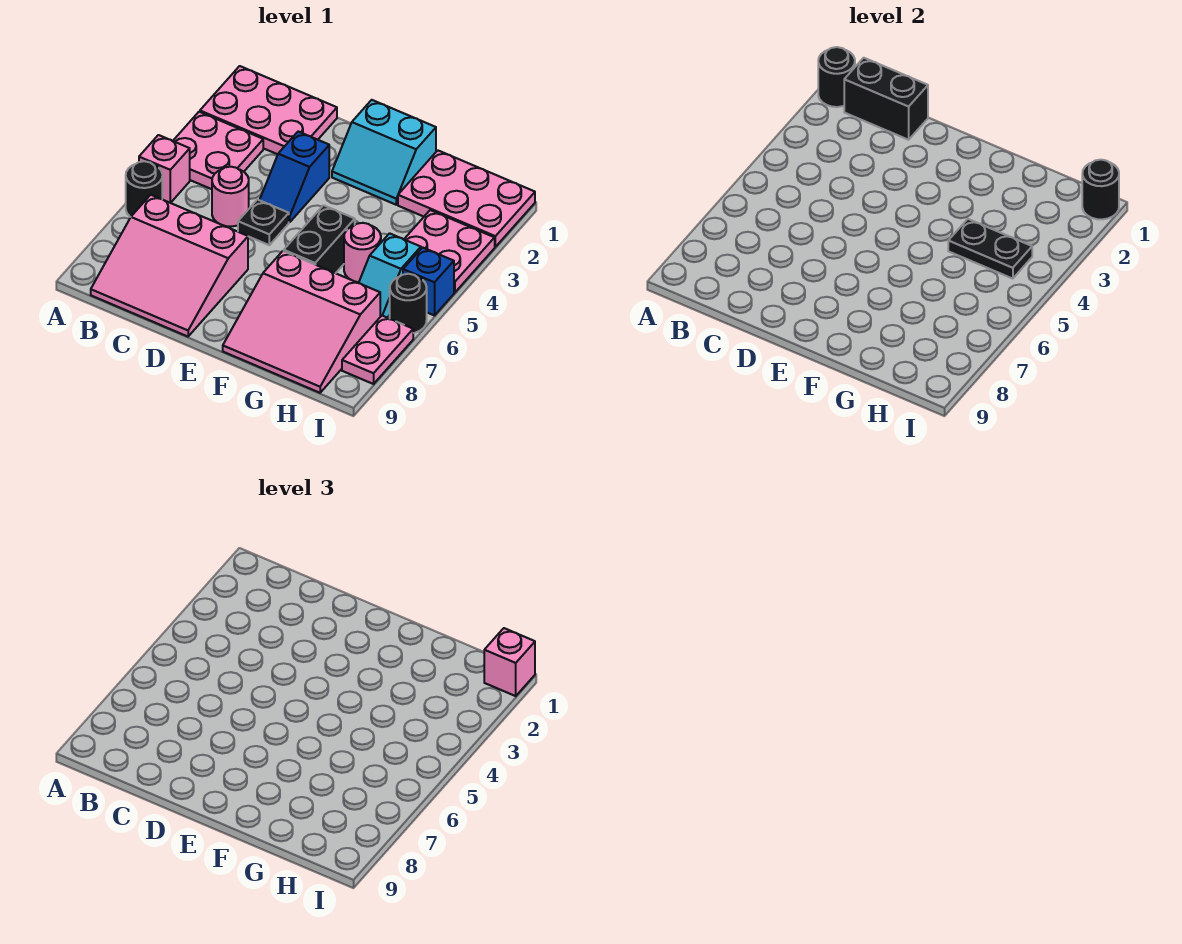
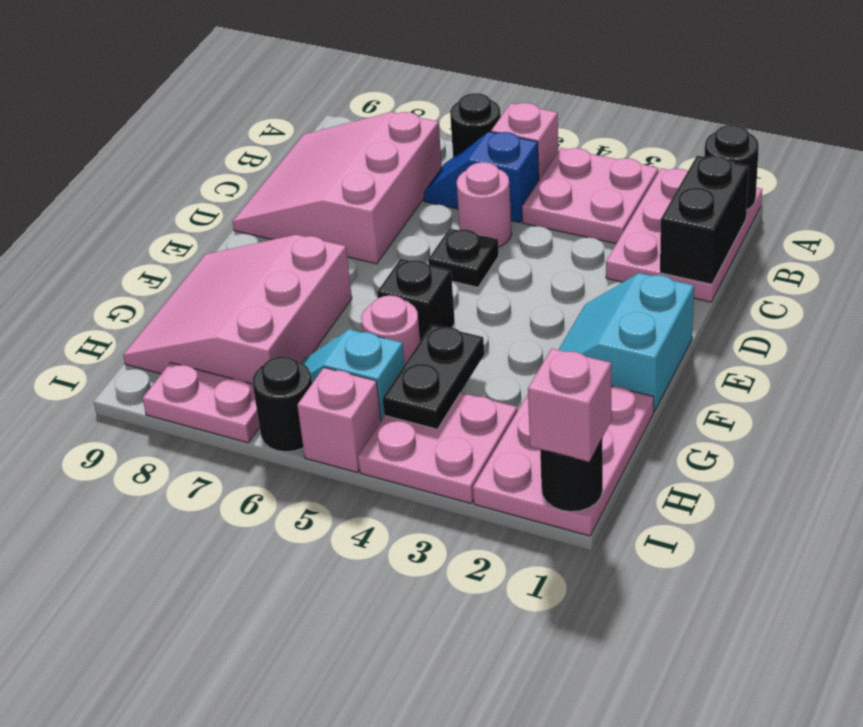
blue 1x2 slope [260,132,329,222] -> blue 1x2 slope moved to [424,132,539,223]
black 1x2 brick [284,205,355,273] -> black 1x1 brick [377,259,455,341]
blue 1x1 brick [403,247,454,316] -> pink 1x1 brick [297,368,381,472]

